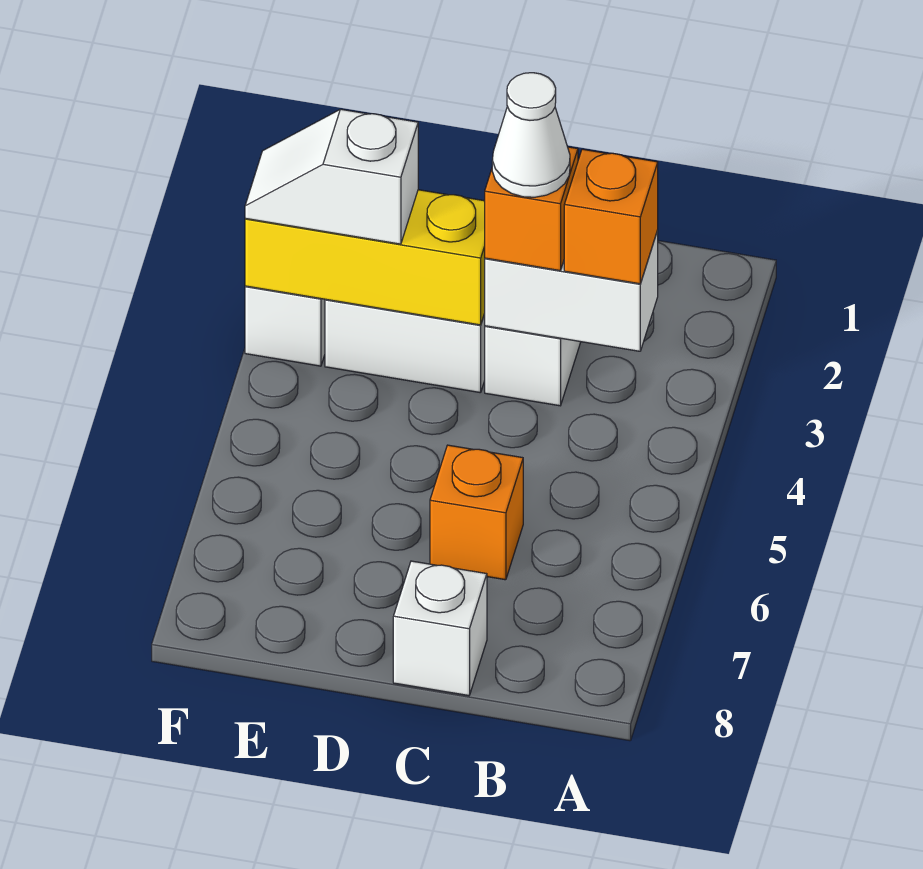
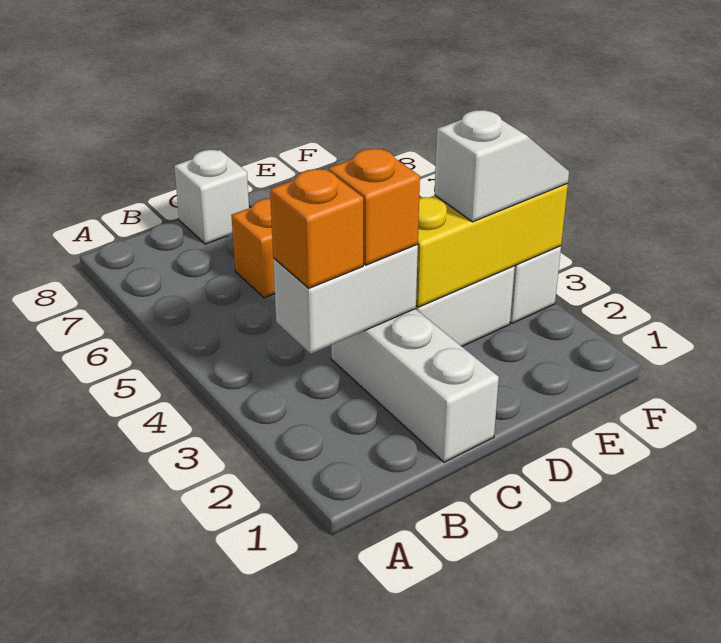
white 1x1 cone [492,73,570,197] -> none

